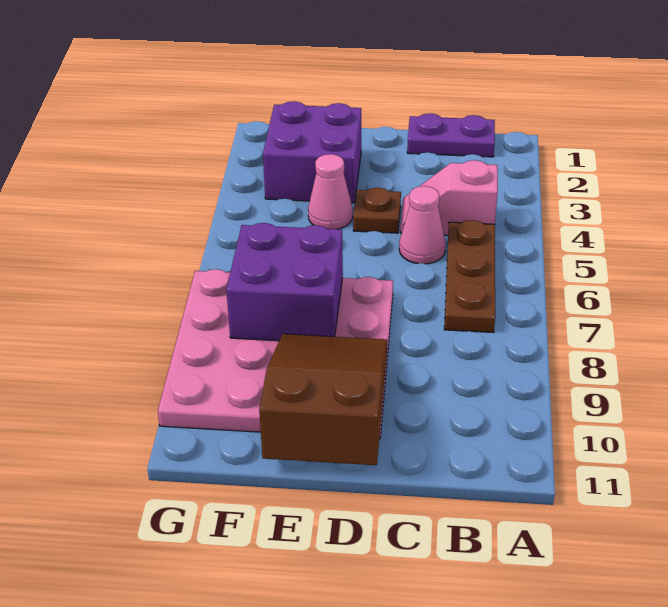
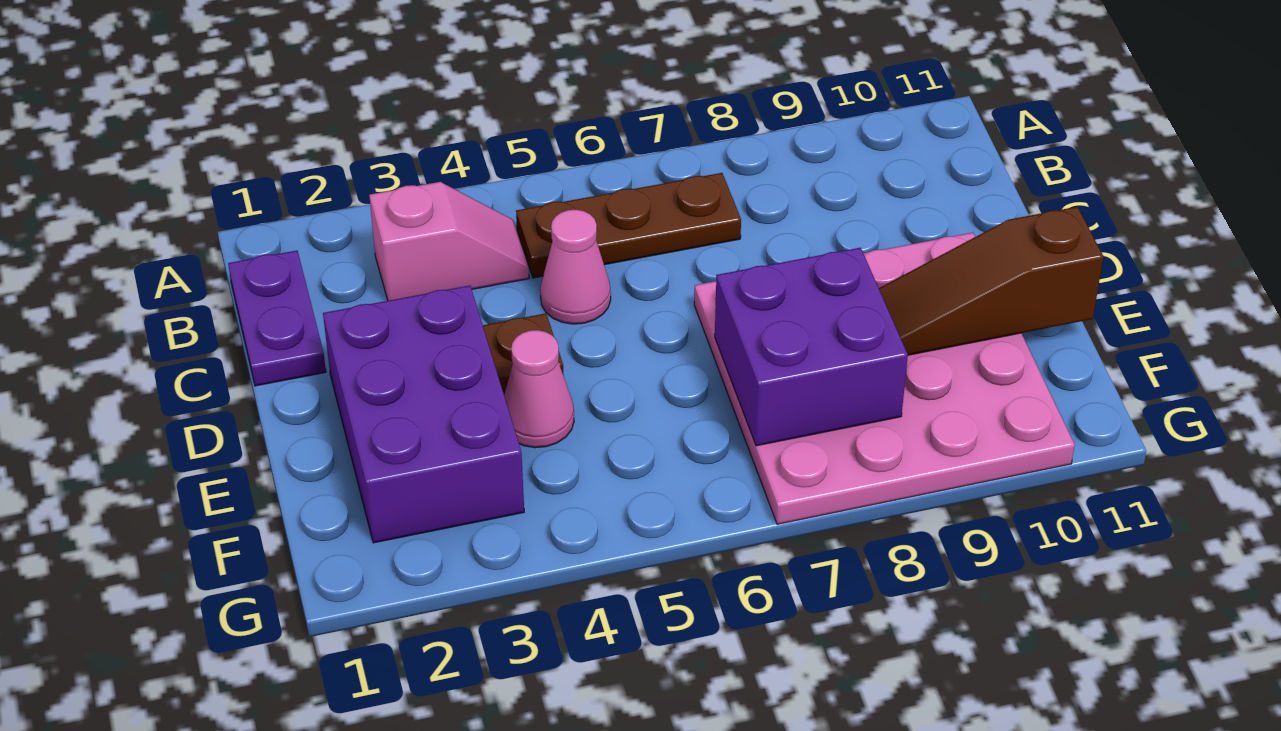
pink 1x2 slope [401,160,498,236] -> pink 1x2 slope turned to [369,182,529,301]
brown 2x3 slope [259,334,387,465] -> brown 1x3 slope [879,207,1103,355]
purple 2x2 brick [263,101,361,203] -> purple 2x3 brick [323,285,524,543]

